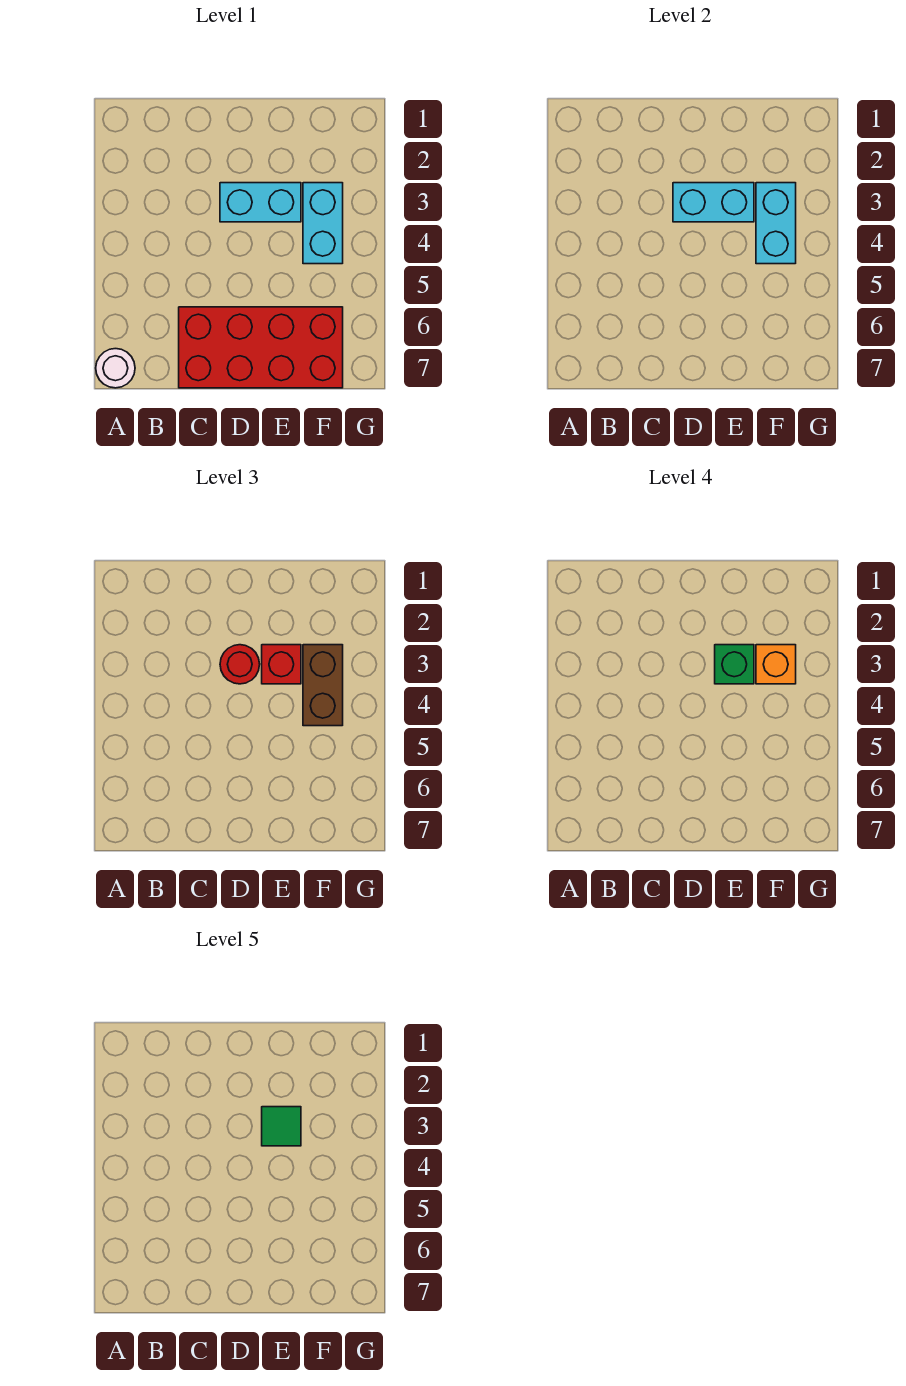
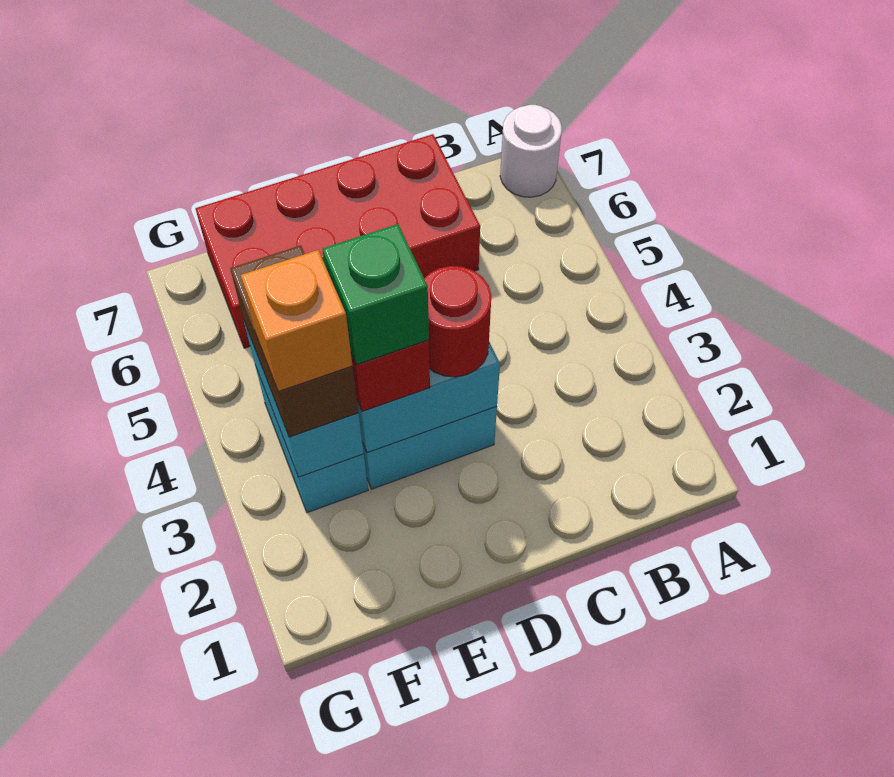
green 1x1 tile [262,1107,301,1146] -> none

